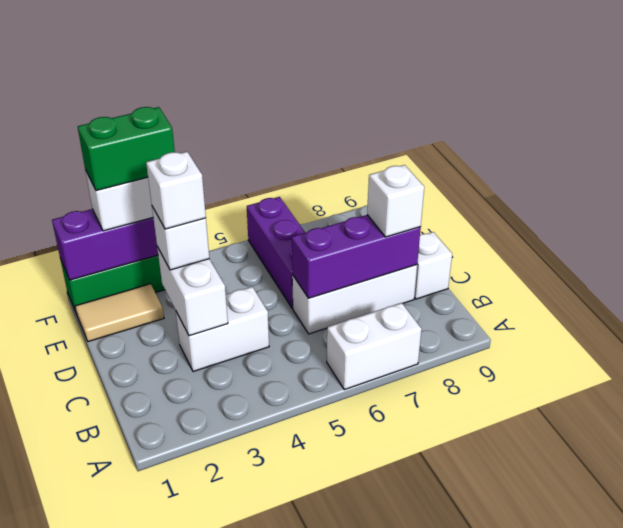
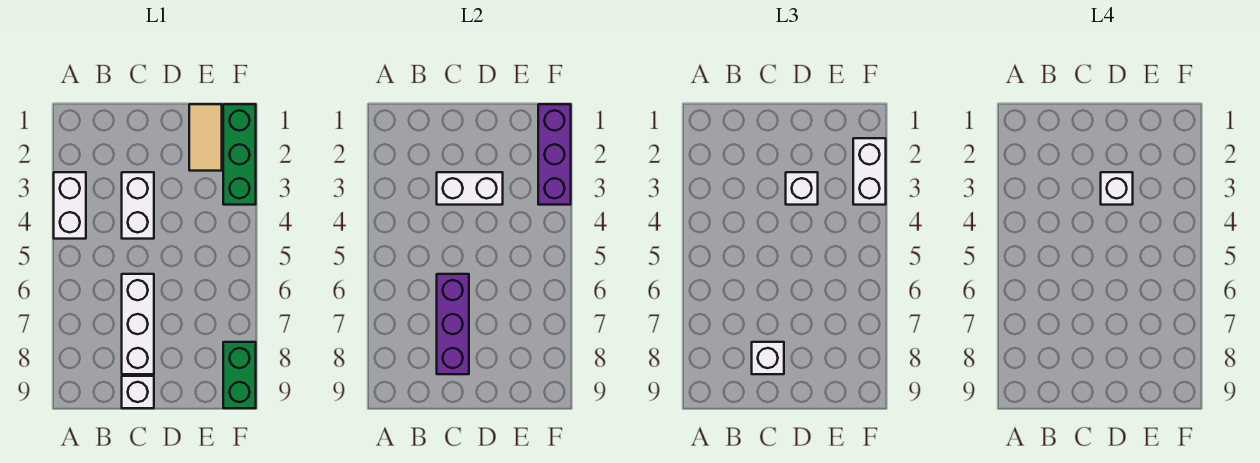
white 1x2 brick [327,303,421,390] -> white 1x2 brick moved to [54,172,86,239]
purple 1x3 brick [247,197,305,308] -> none
green 1x2 brick [78,107,175,191] -> green 1x2 brick moved to [223,342,256,408]

